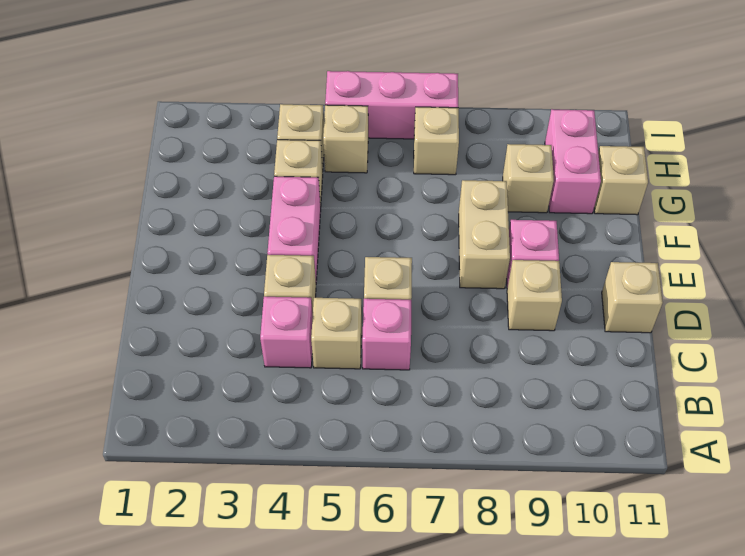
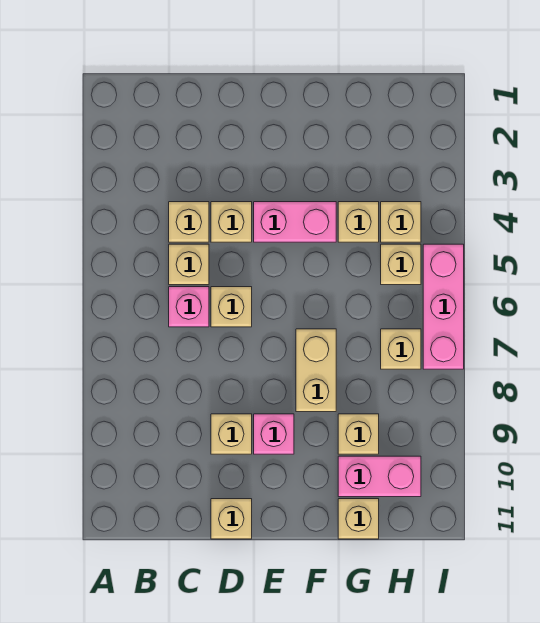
pink 1x1 brick [260,297,313,368] -> tan 1x1 brick [169,202,209,242]
tan 1x2 brick [459,180,510,289] -> tan 1x2 brick turned to [296,329,336,412]

